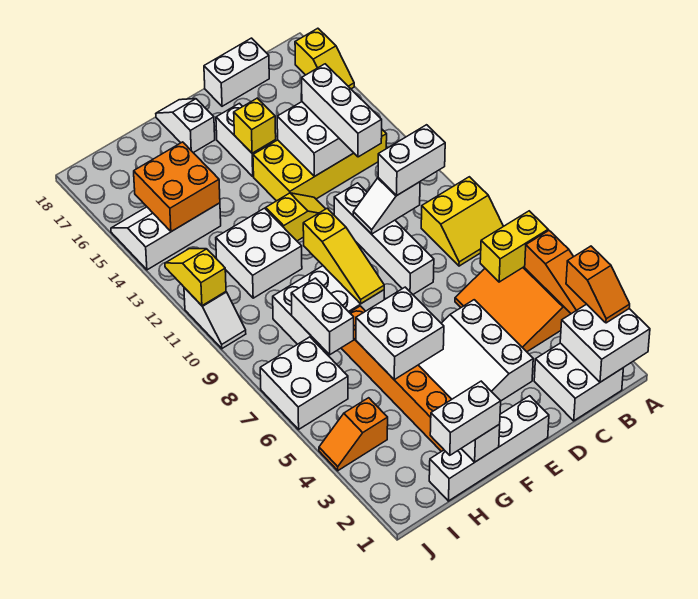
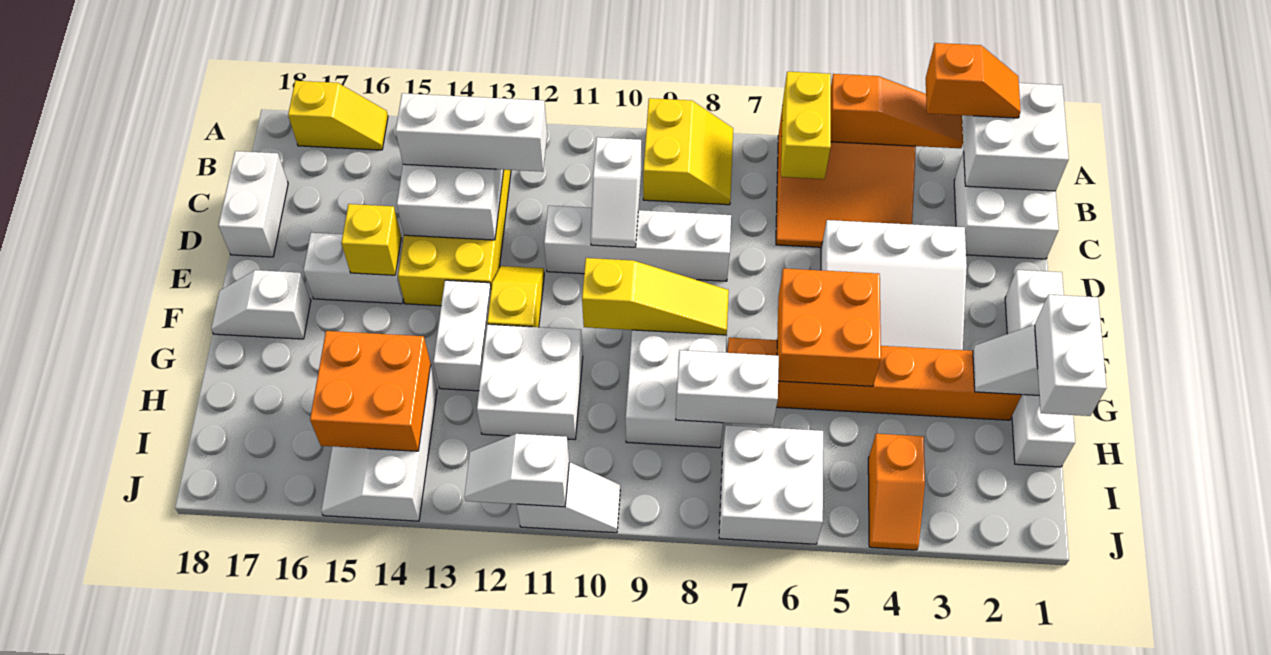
white 1x2 brick [378,125,445,196] -> white 1x2 brick moved to [433,280,491,391]
white 2x2 brick [356,287,444,380] -> orange 2x2 brick [777,268,881,386]
yellow 1x2 slope [165,249,226,306] -> white 1x2 slope [464,434,569,507]

